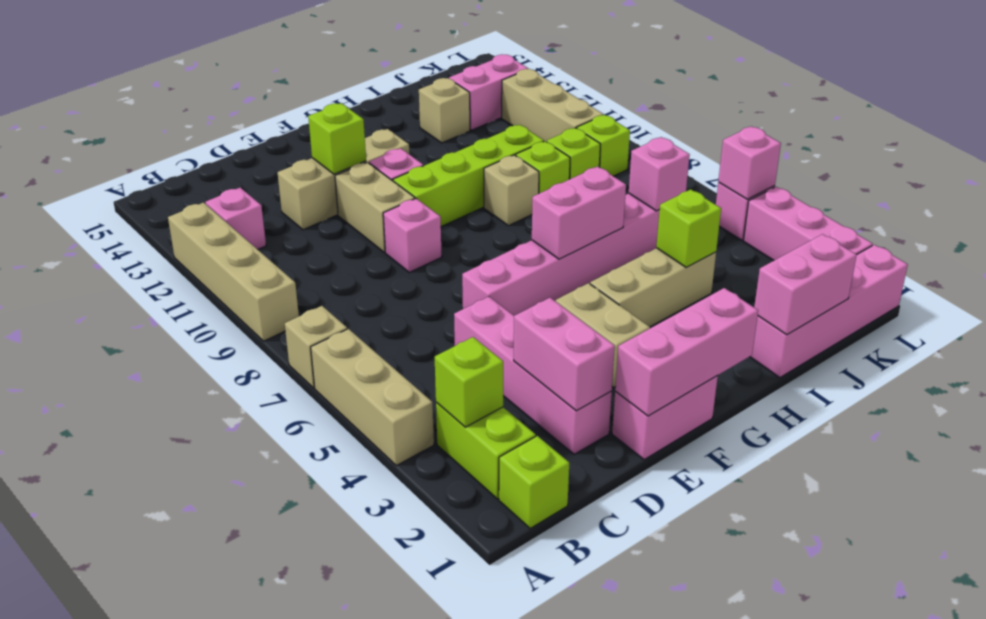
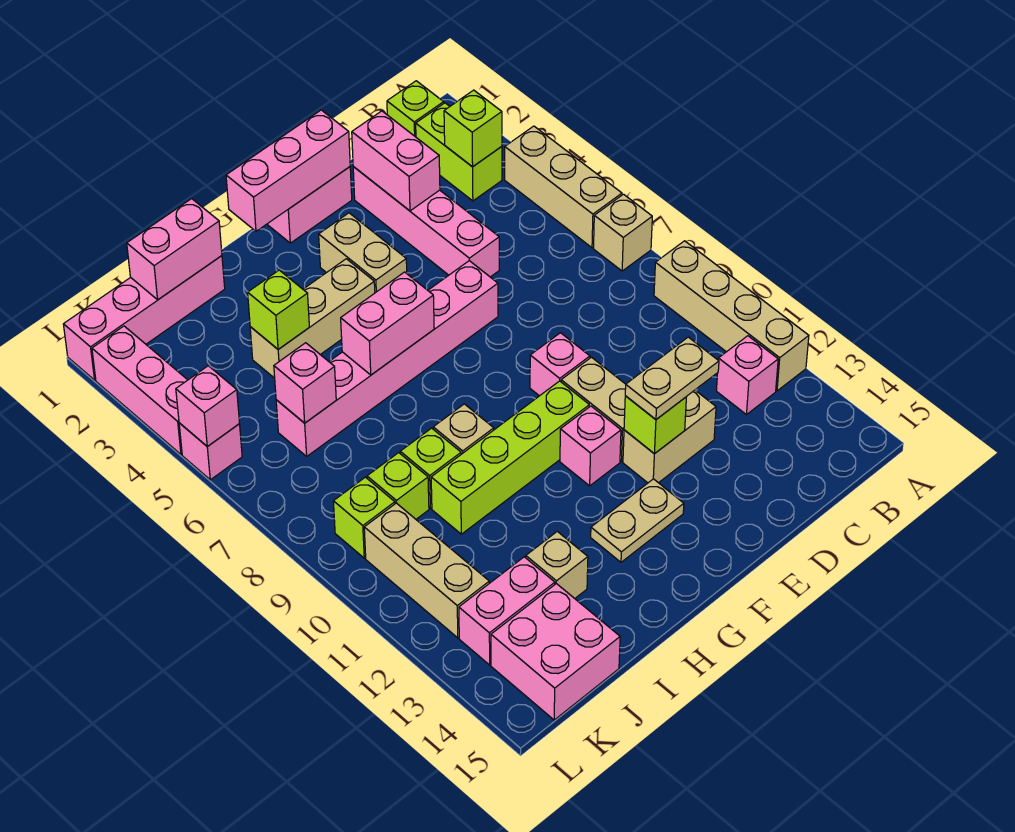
none -> tan 1x2 plate [625,337,719,419]
none -> pink 2x2 brick [491,584,620,720]

